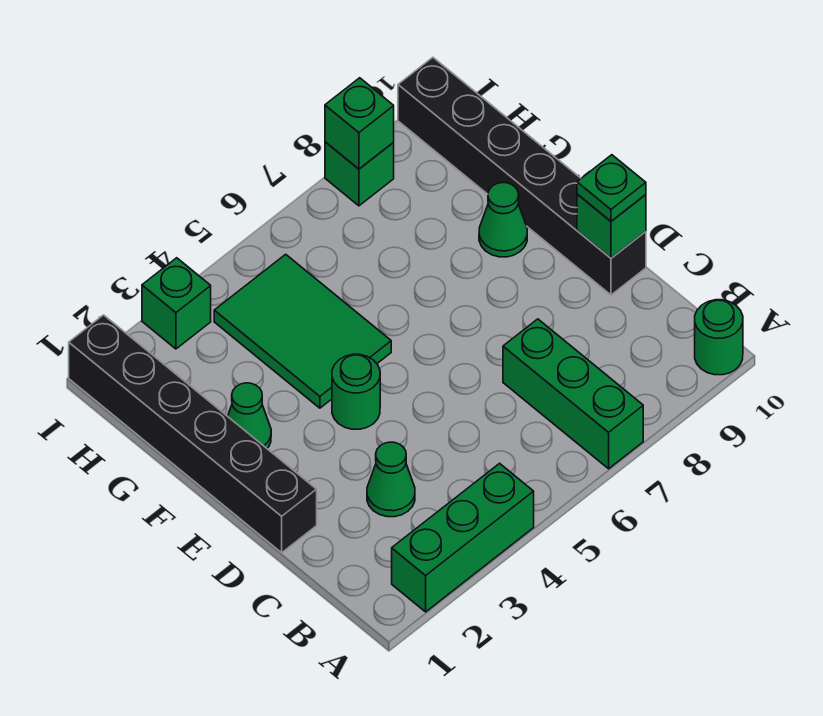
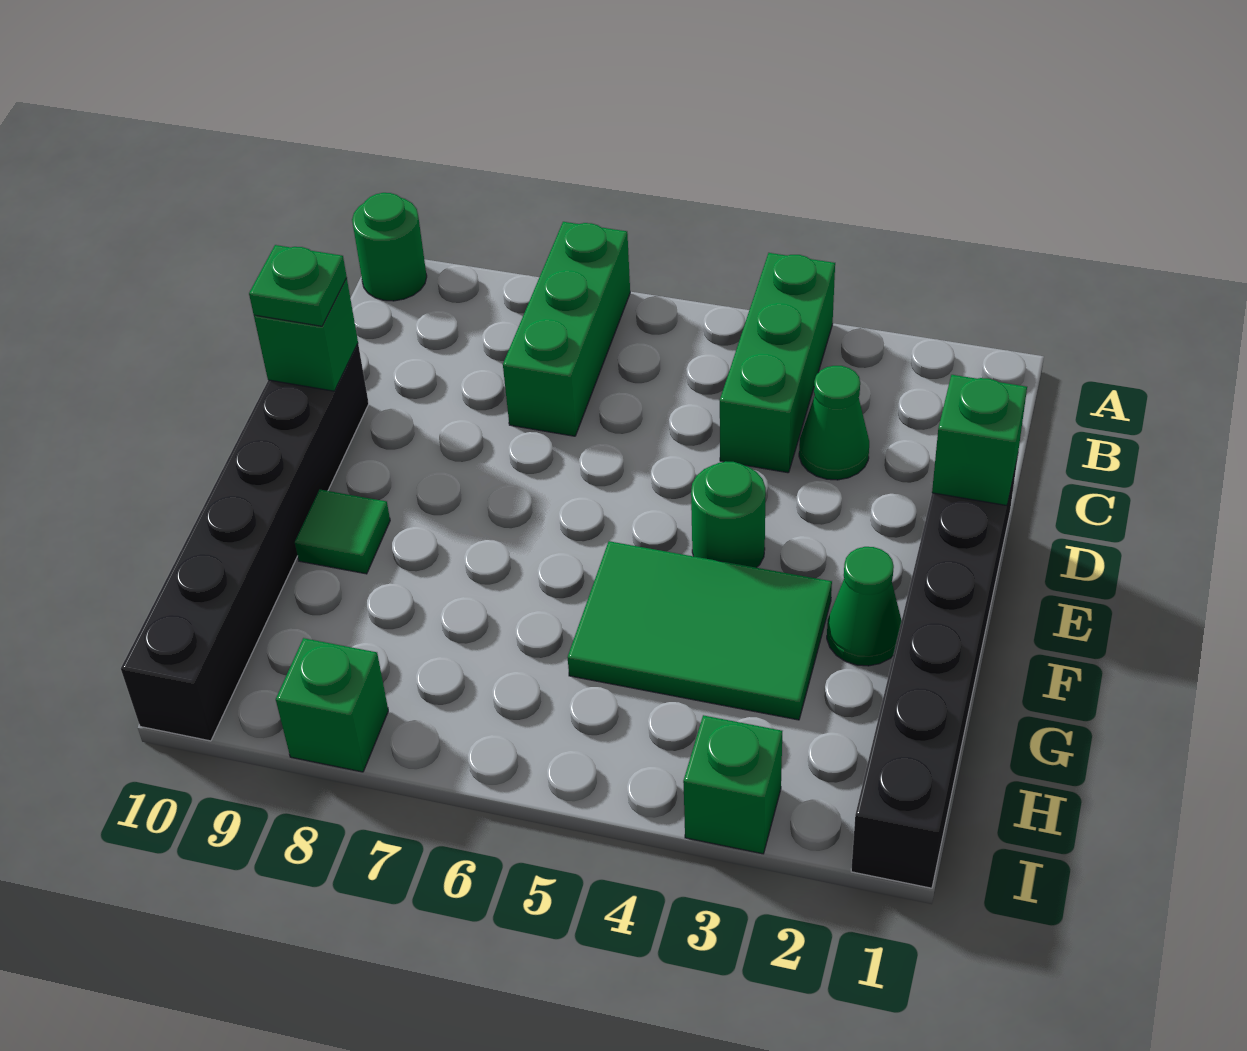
green 1x3 brick [392,463,534,612] -> green 1x3 brick turned to [720,253,835,473]
green 2x3 tile [214,254,391,408] -> green 2x3 tile turned to [568,541,832,720]
green 1x1 cone [479,183,527,257] -> green 1x1 tile [295,490,390,574]
green 1x1 brick [325,78,394,169] -> green 1x1 brick moved to [932,375,1027,506]

